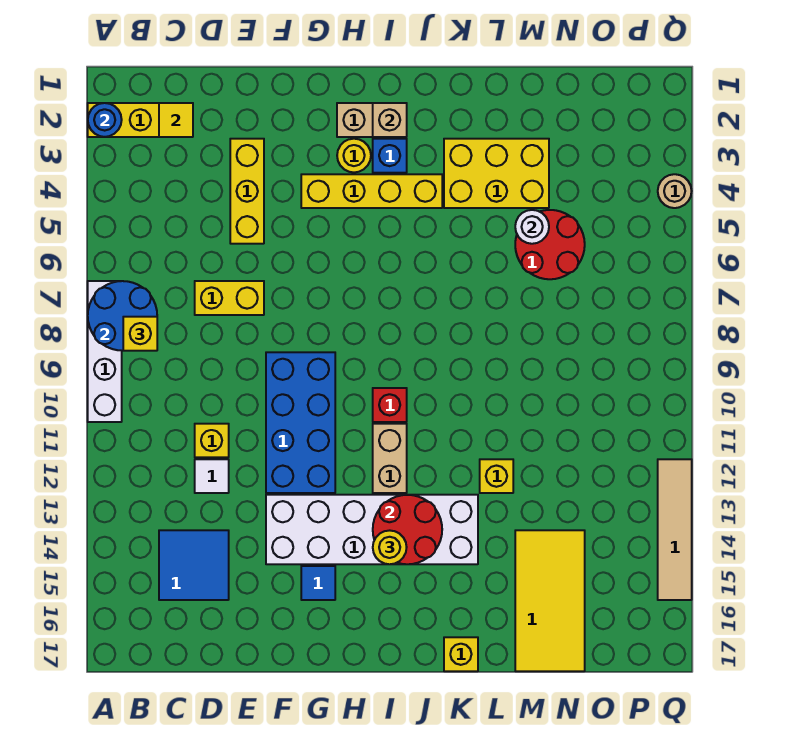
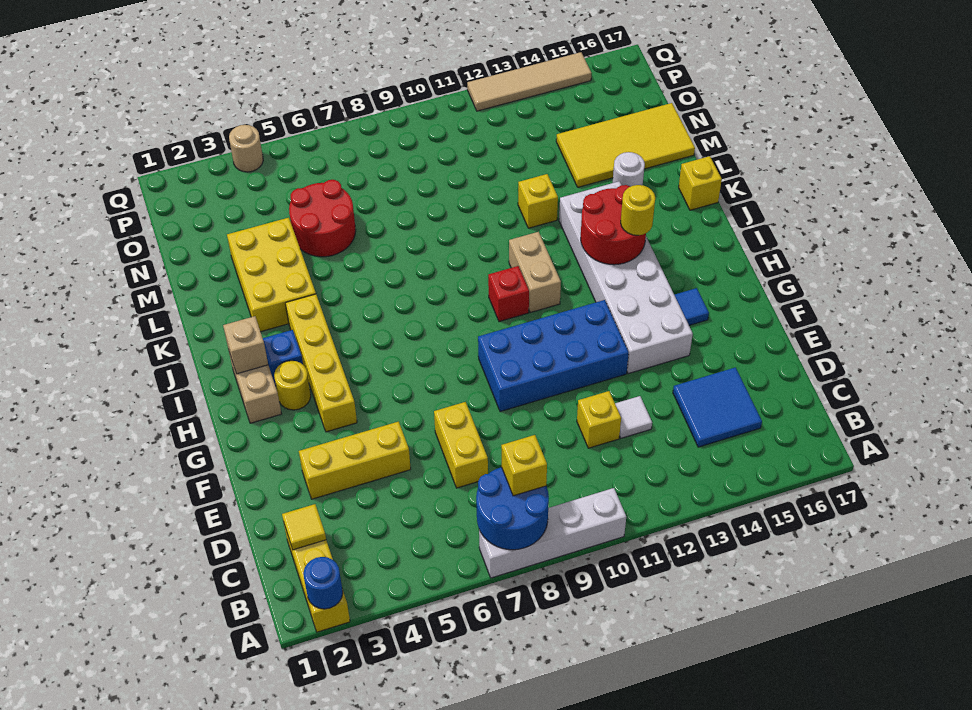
tan 1x2 brick [373,424,407,493] -> tan 1x2 brick turned to [509,232,561,312]
white 1x1 round brick [515,210,549,244] -> white 1x1 round brick moved to [613,152,645,187]

